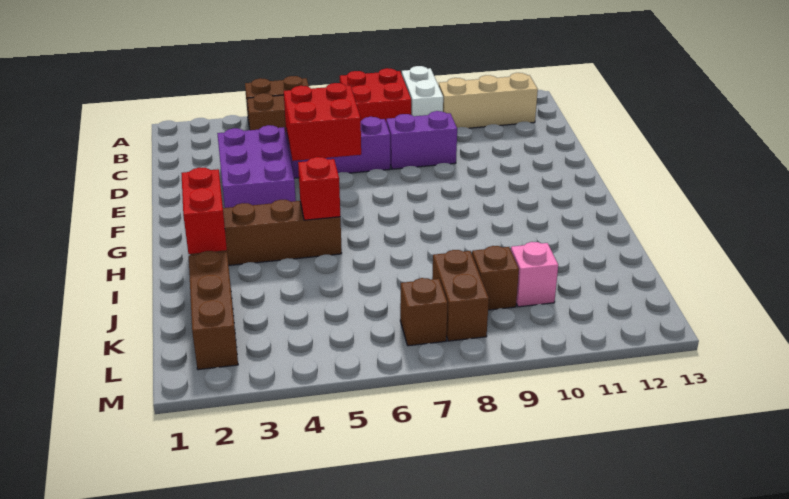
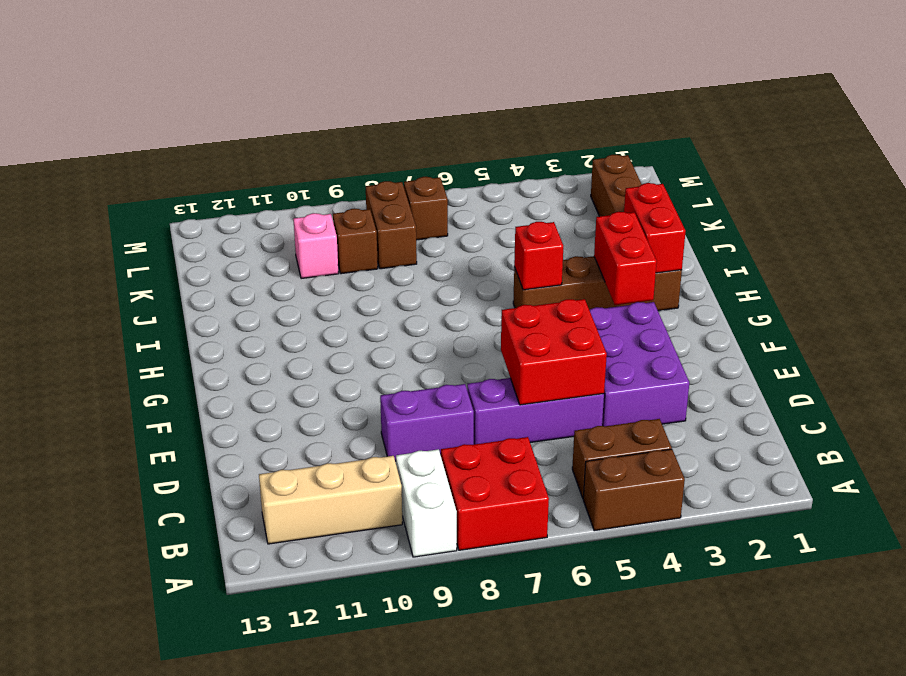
none -> red 1x2 brick [594,212,657,305]

